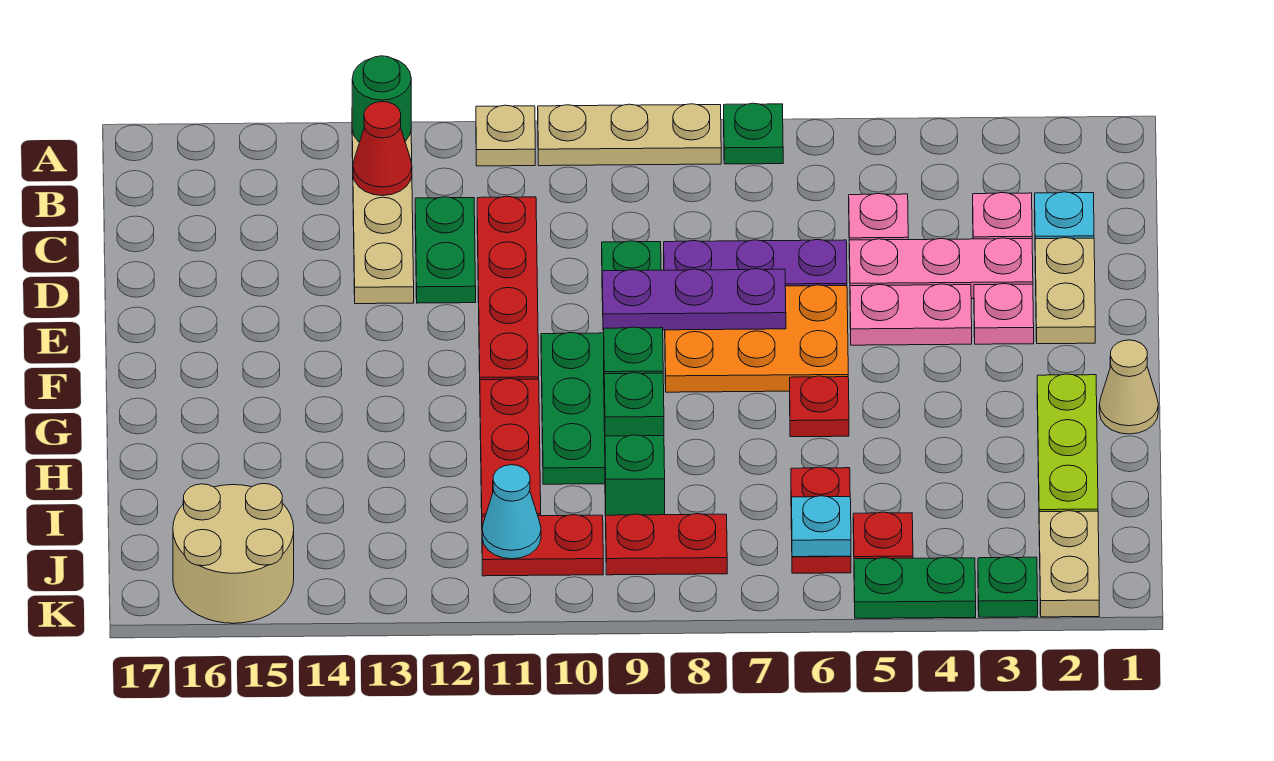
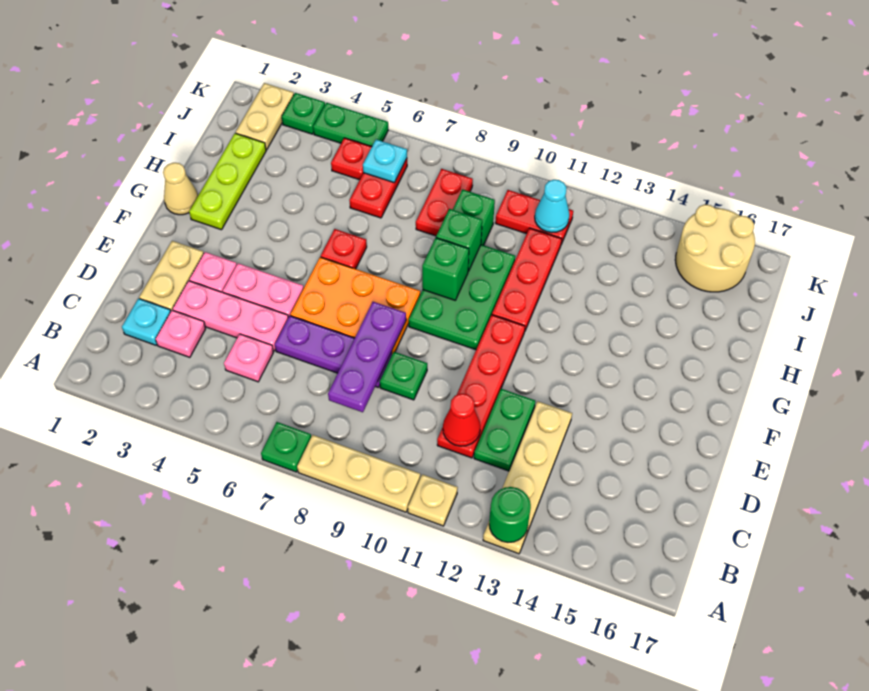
red 1x1 cone [353,102,412,196] -> red 1x1 cone moved to [443,394,480,446]
purple 1x3 plate [602,269,786,330] -> purple 1x3 plate turned to [328,302,406,412]
red 1x2 plate [606,514,727,575] -> red 1x2 plate turned to [416,169,473,236]

